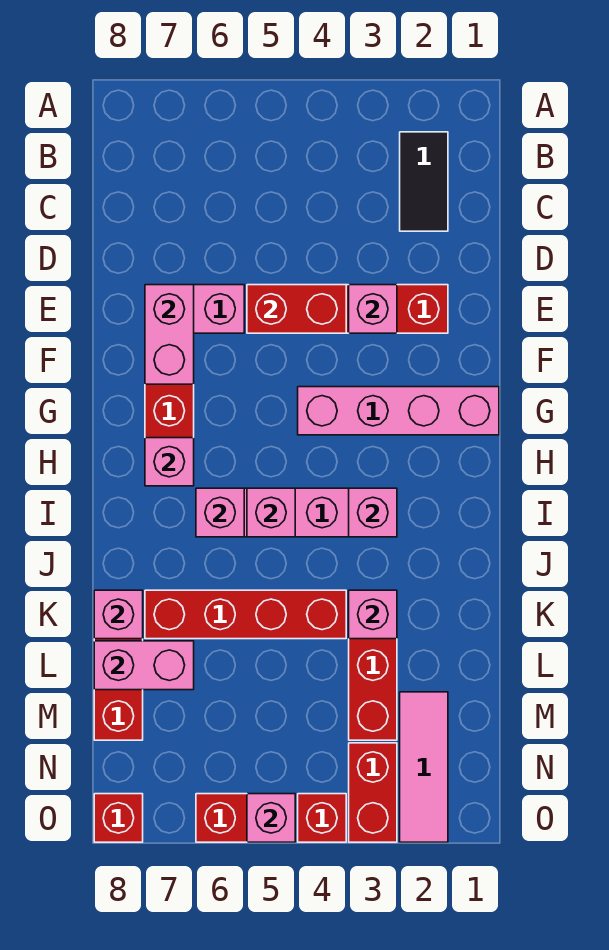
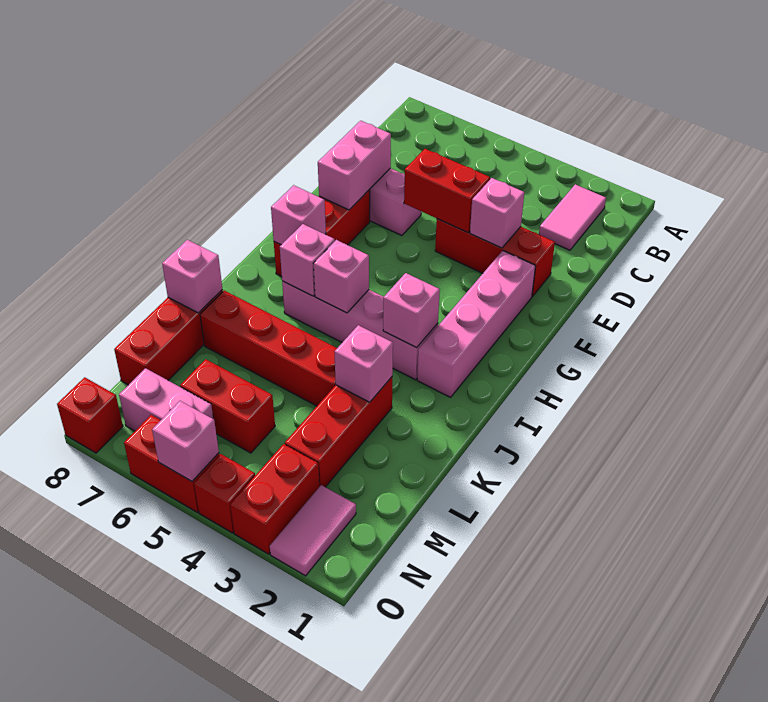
black 1x2 tile [400,132,448,231] -> pink 1x2 tile [539,184,606,250]
pink 1x4 brick [298,387,499,435] -> pink 1x4 brick turned to [417,251,535,397]
pink 1x2 brick [94,641,194,690] -> pink 1x2 brick moved to [119,368,213,431]
pink 1x3 tile [400,692,448,842] -> pink 1x2 tile [270,485,356,576]
none -> red 1x2 brick [180,359,275,453]

